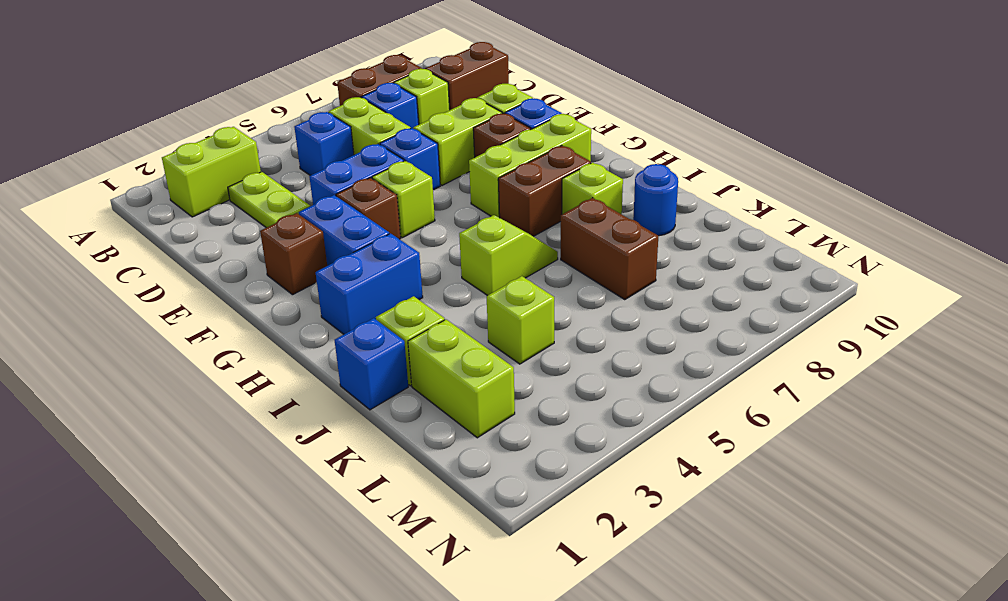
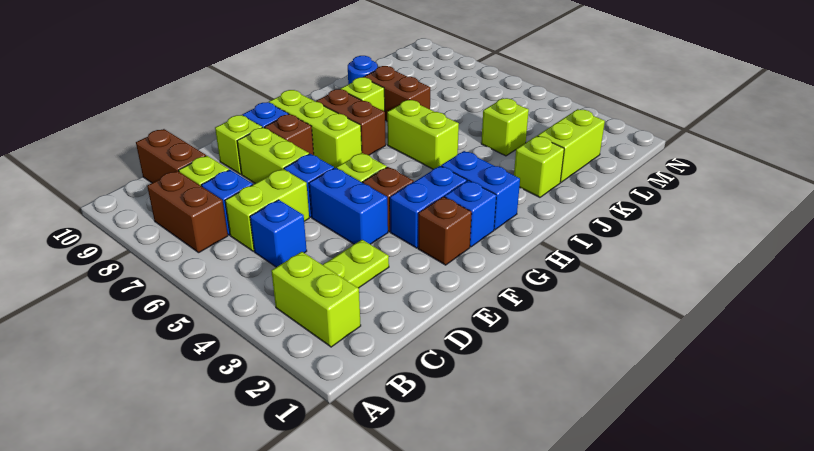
lime 1x2 slope [459,215,558,296] -> lime 1x2 brick [387,100,459,169]
blue 1x1 brick [335,318,408,410] -> blue 1x1 brick moved to [445,180,496,247]
brown 1x2 brick [561,198,658,300] -> brown 1x2 brick turned to [364,66,430,121]

